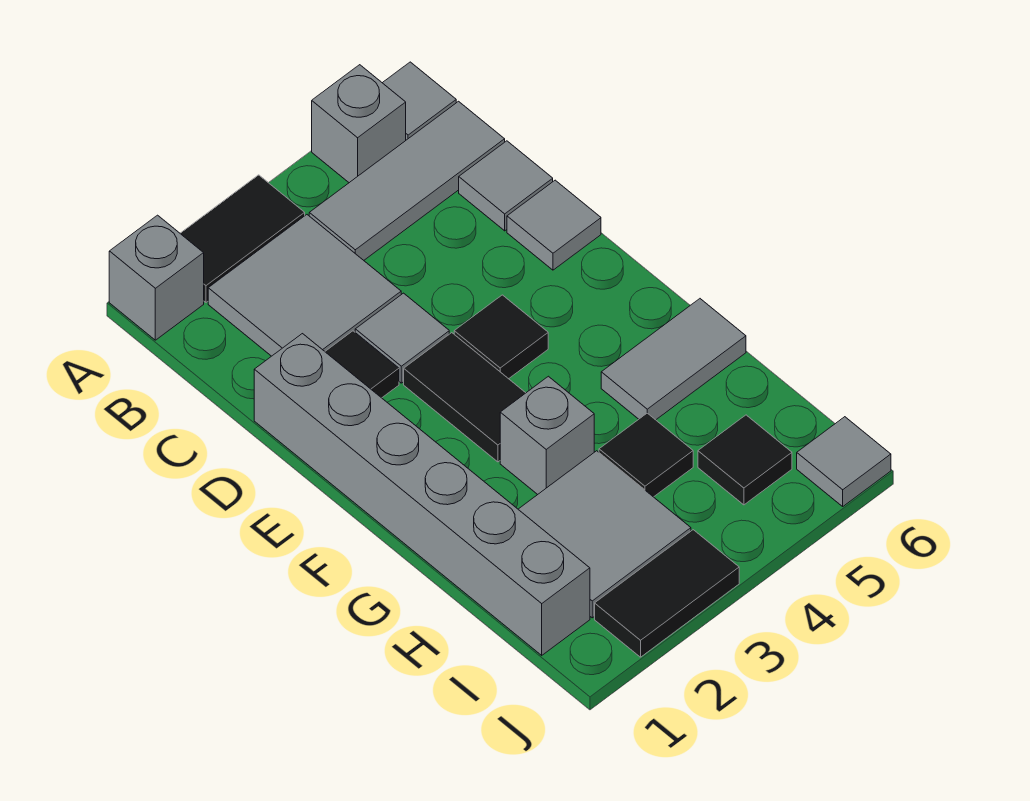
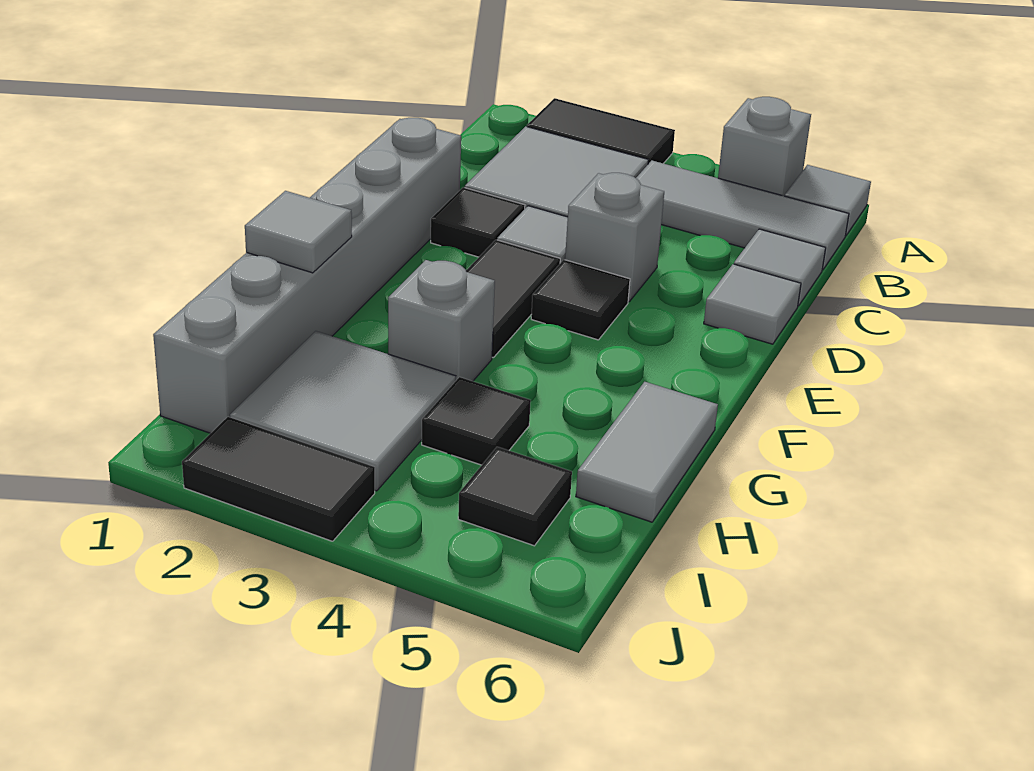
grey 1x1 brick [109,215,204,340] -> grey 1x1 brick moved to [565,173,664,302]
grey 1x2 tile [601,299,746,420] -> grey 1x2 tile turned to [576,382,718,522]
grey 1x1 tile [797,417,891,506] -> grey 1x1 tile moved to [245,191,352,273]

